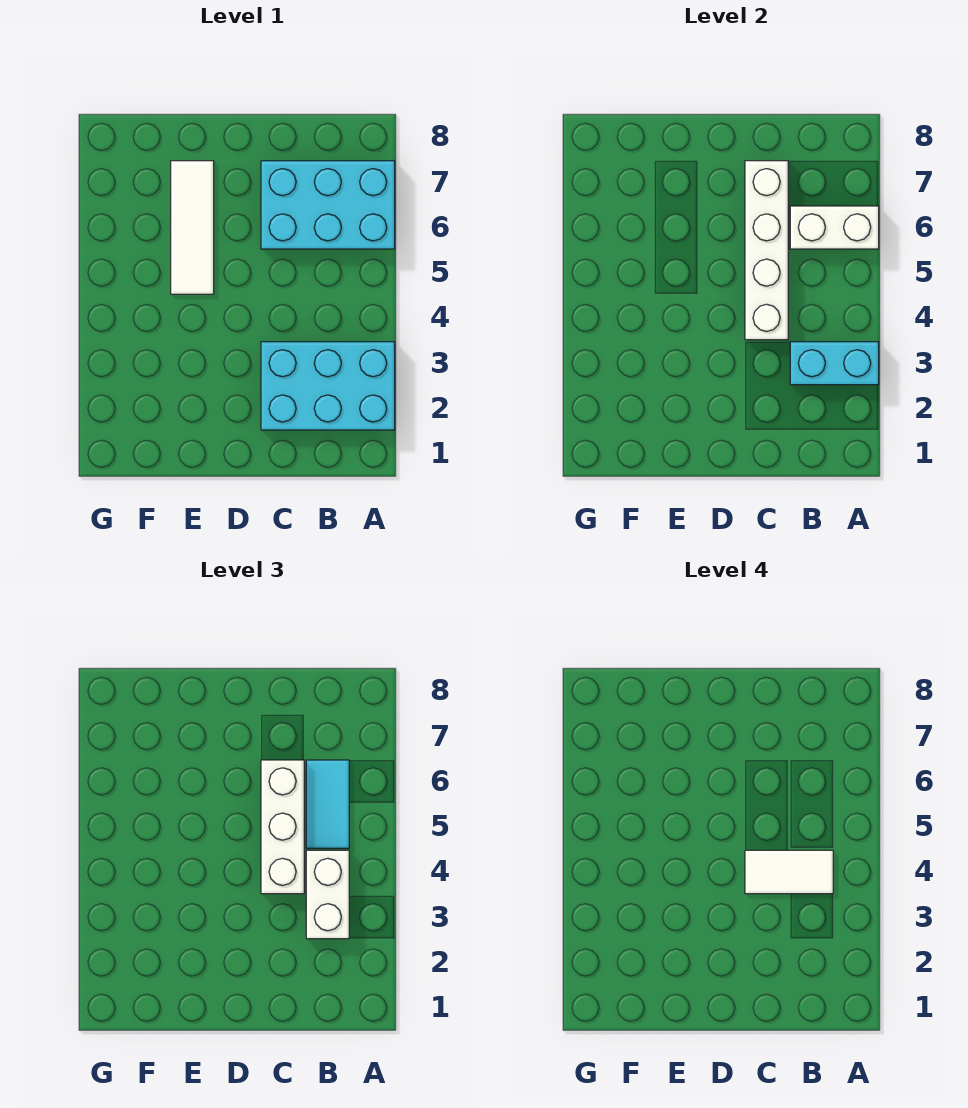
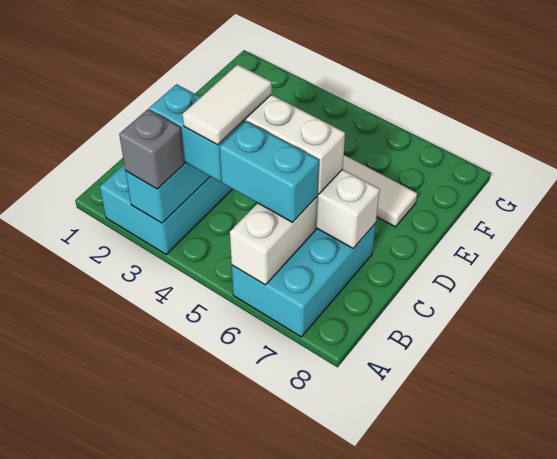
none -> grey 1x1 brick [119,109,184,189]
white 1x2 brick [306,850,349,939] -> cyan 1x2 brick [149,84,245,182]
cyan 1x2 tile [306,760,349,848] -> cyan 1x2 brick [220,121,319,222]

